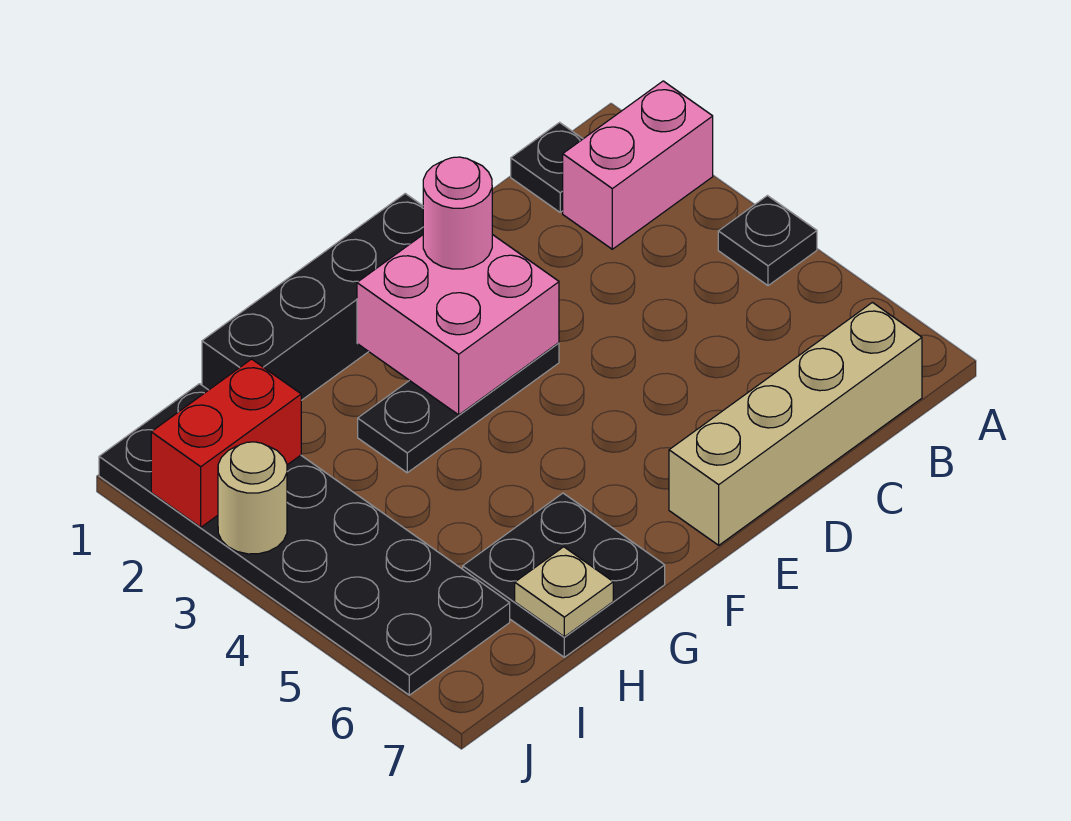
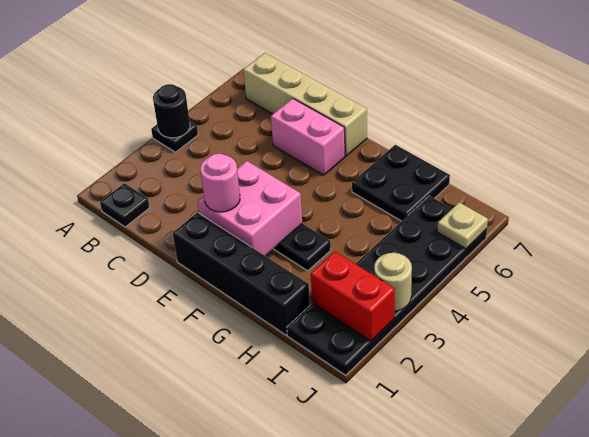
pink 1x2 brick [563,81,713,249] -> pink 1x2 brick moved to [271,99,345,175]
none -> black 1x1 round brick [153,84,190,138]
tan 1x1 plate [515,547,613,637] -> tan 1x1 plate moved to [437,202,488,249]

